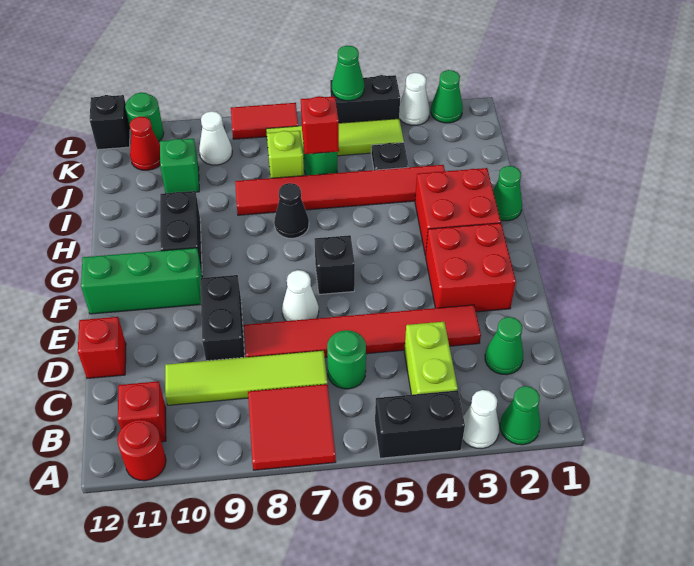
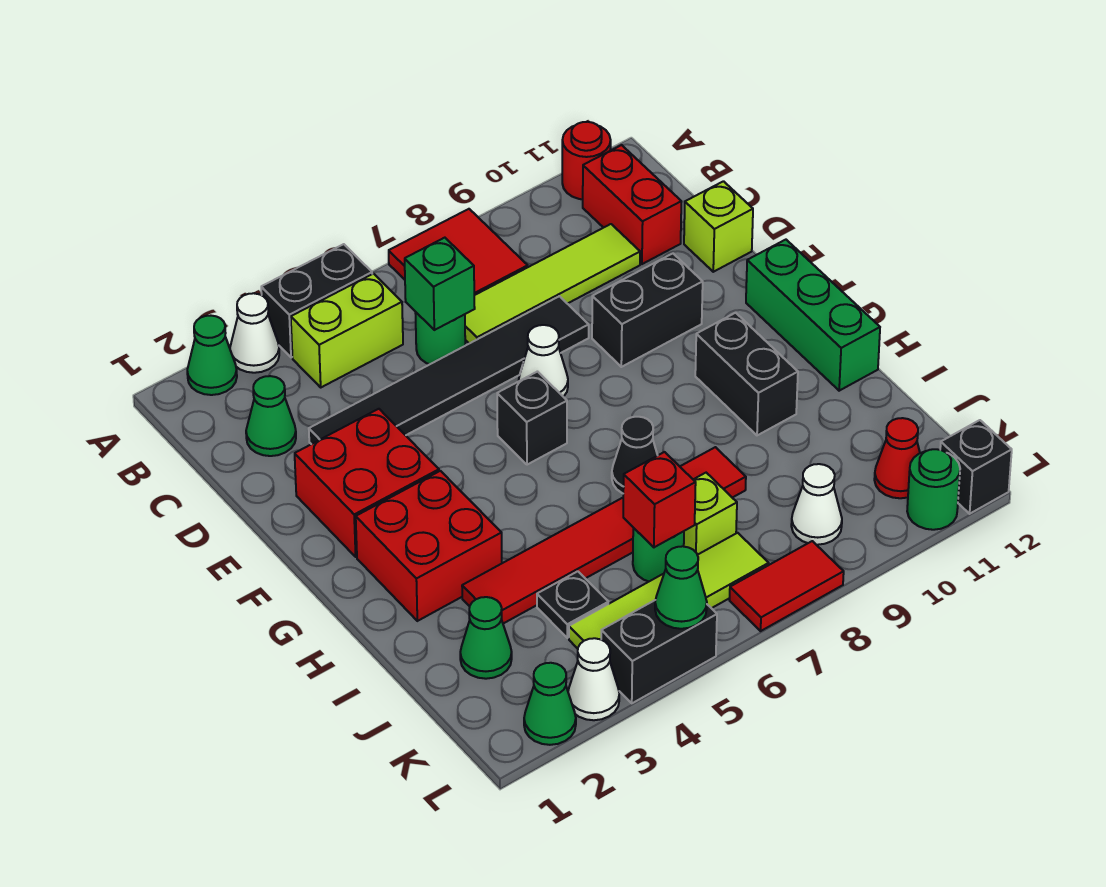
lime 1x2 brick [404,322,458,395] -> lime 1x2 brick turned to [291,274,403,387]
red 1x1 brick [118,381,166,442] -> red 1x2 brick [583,145,681,264]
red 1x6 tile [244,305,481,357] -> black 1x6 tile [309,296,589,444]
black 1x2 brick [200,275,245,361] -> black 1x2 brick turned to [592,254,703,367]
red 1x1 brick [78,317,126,378] -> lime 1x1 brick [684,181,753,272]
green 1x3 brick [81,248,202,314] -> green 1x3 brick turned to [746,240,880,391]
green 1x1 cone [493,166,522,221] -> green 1x1 cone moved to [460,597,512,679]
green 1x1 brick [160,139,199,193] -> green 1x1 brick moved to [405,238,475,330]

